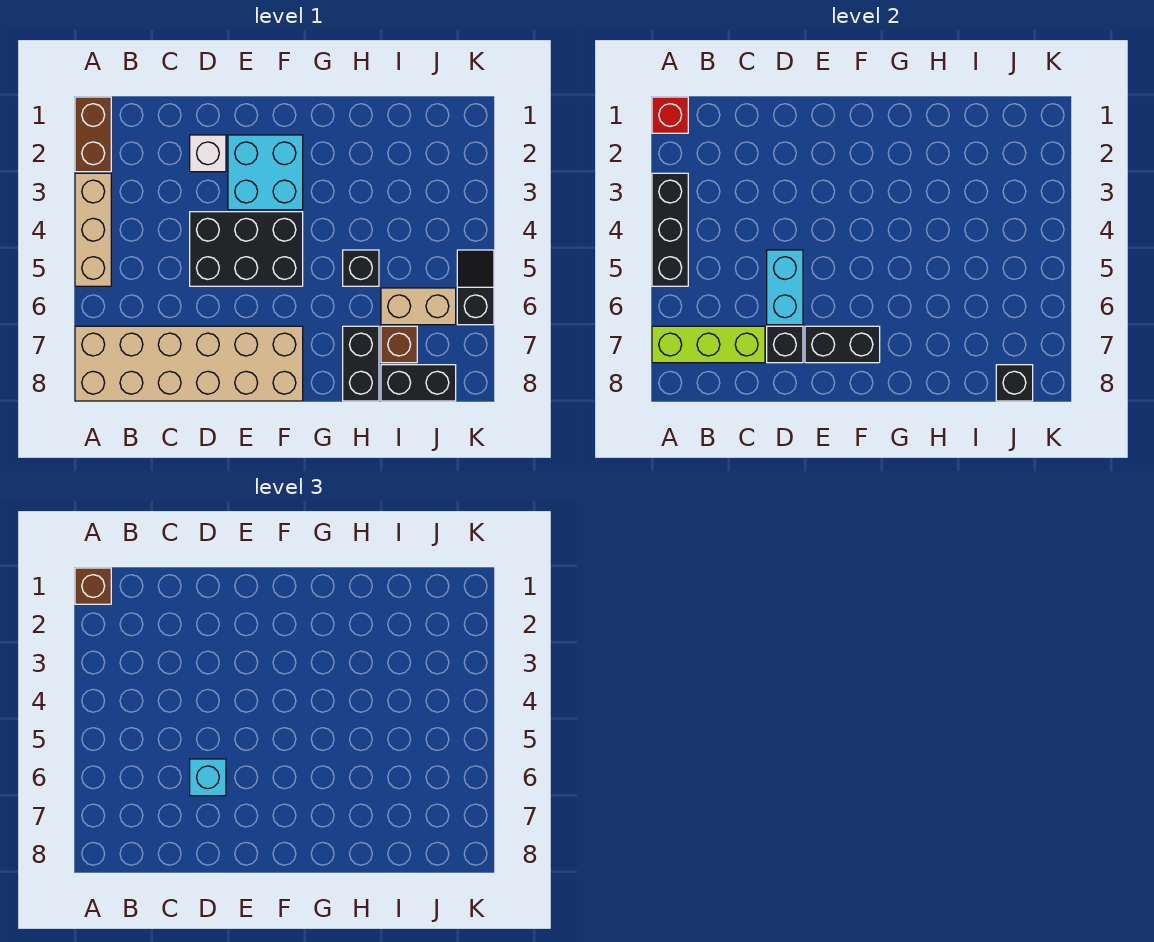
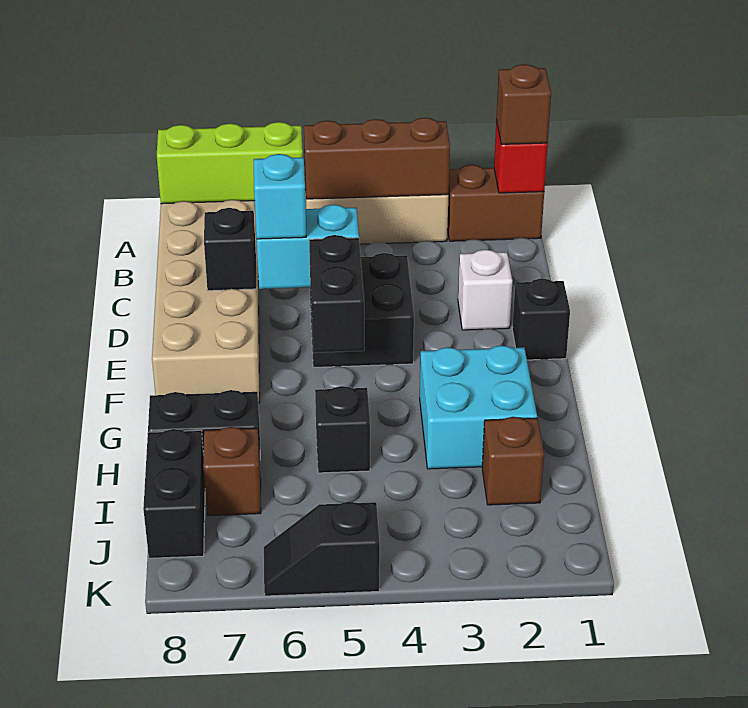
black 1x3 brick [652,173,688,286] -> brown 1x3 brick [304,118,450,199]
lime 1x3 brick [652,326,765,363] -> lime 1x3 brick turned to [157,122,303,204]
black 2x3 brick [190,212,303,286] -> black 2x2 brick [310,253,414,367]
cyan 2x2 brick [228,135,303,210] -> cyan 2x2 brick moved to [420,345,537,469]
black 1x2 brick [805,326,880,363] -> black 1x2 brick moved to [309,235,364,353]
none -> brown 1x1 brick [482,417,544,505]
tan 1x2 brick [381,288,456,325] -> none
black 1x1 brick [996,365,1033,401] -> black 1x1 brick moved to [512,279,570,360]
black 1x2 slope [457,250,494,325] -> black 1x2 slope turned to [264,502,380,596]

